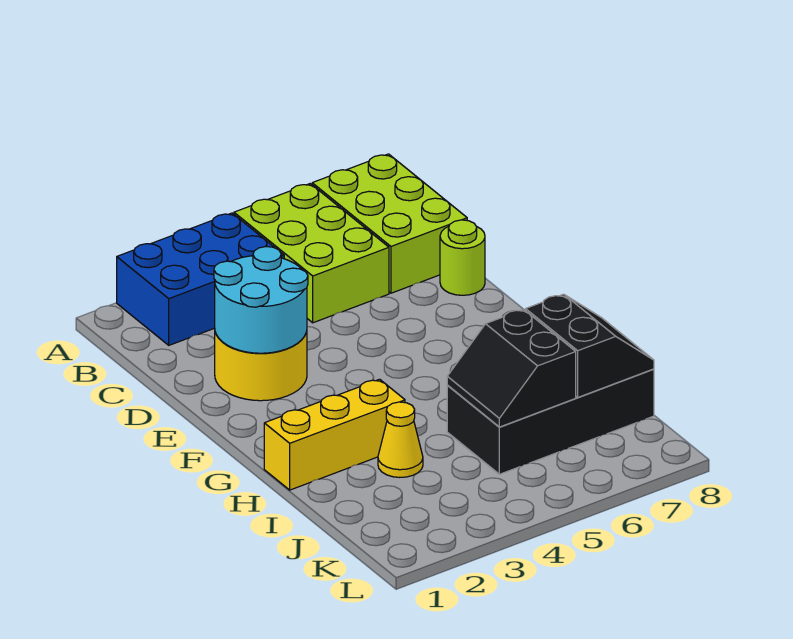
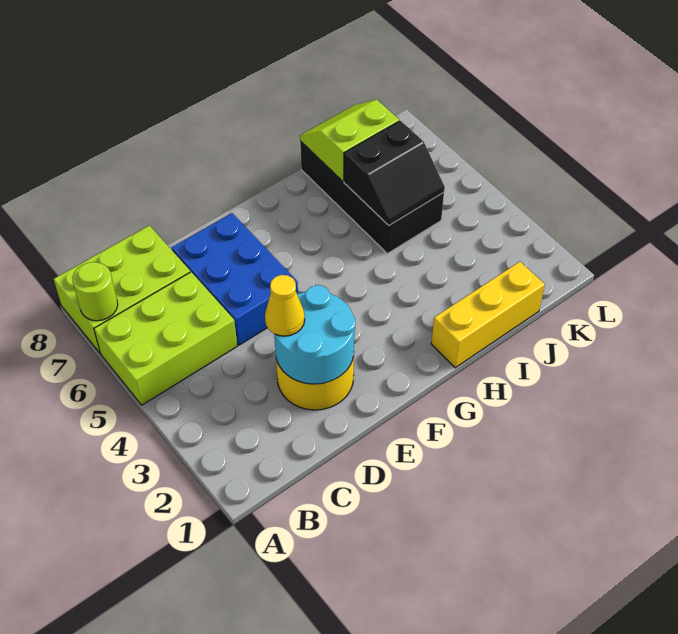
blue 2x3 brick [117,213,284,345] -> blue 2x3 brick moved to [172,213,298,345]
lime 1x1 round brick [440,220,485,295] -> lime 1x1 round brick moved to [72,262,118,321]
yellow 1x3 brick [264,379,405,490] -> yellow 1x3 brick turned to [431,262,545,368]
yellow 1x1 cone [378,402,423,477] -> yellow 1x1 cone moved to [265,275,305,336]
black 2x2 slope [526,294,654,397] -> lime 2x2 slope [300,100,399,181]

